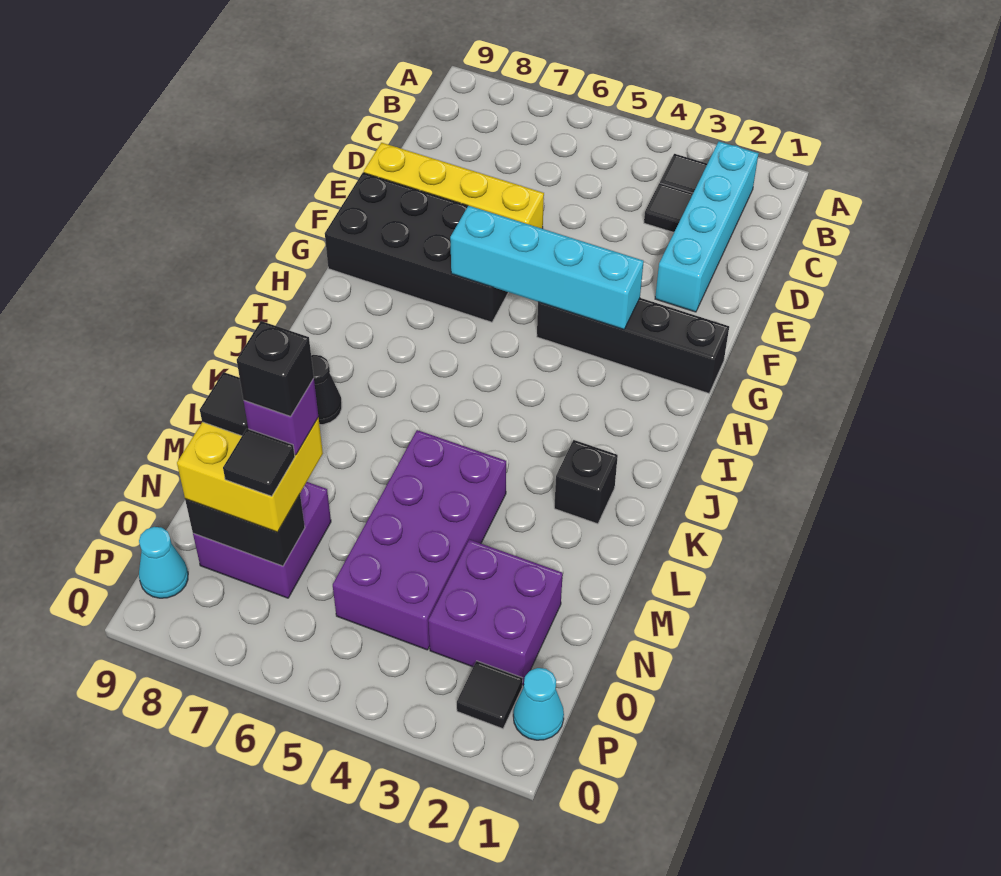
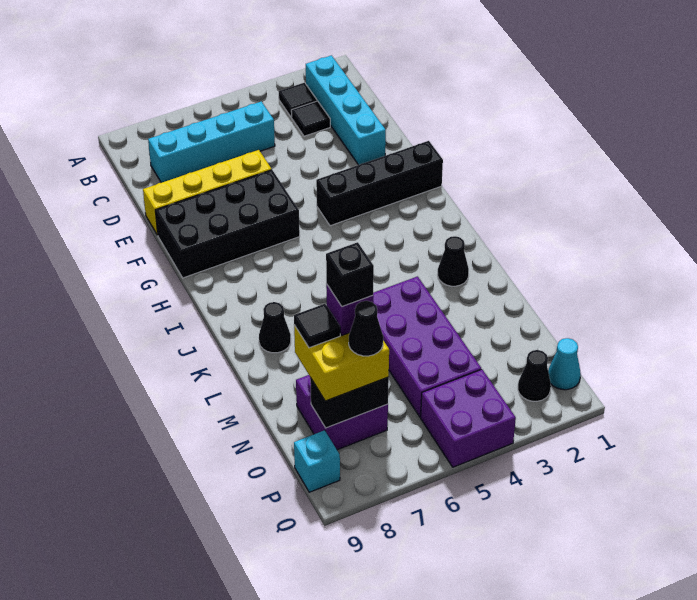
cyan 1x4 brick [450,206,644,329] -> cyan 1x4 brick moved to [148,101,275,183]
black 1x1 brick [554,440,618,524] -> black 1x1 cone [438,236,469,286]
purple 2x2 brick [428,540,563,685] -> purple 2x2 brick moved to [421,369,516,467]
black 1x1 tile [223,429,295,496] -> black 1x1 cone [349,301,383,356]
black 1x1 tile [457,661,523,729] -> black 1x1 cone [518,350,551,401]
cyan 1x1 cone [139,527,188,598] -> cyan 1x1 brick [294,430,340,492]

